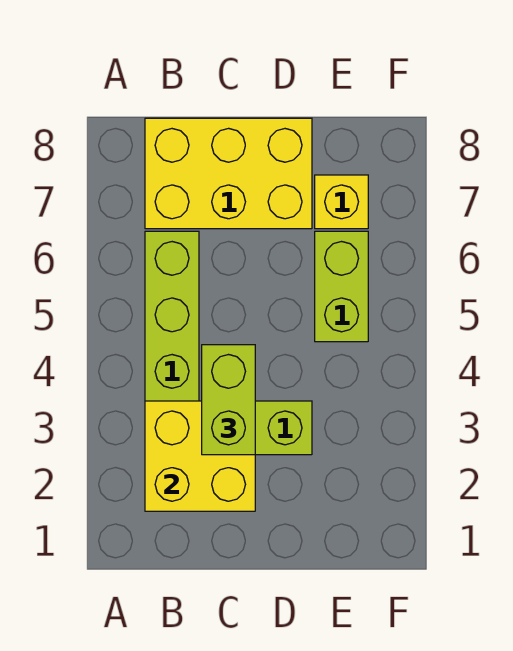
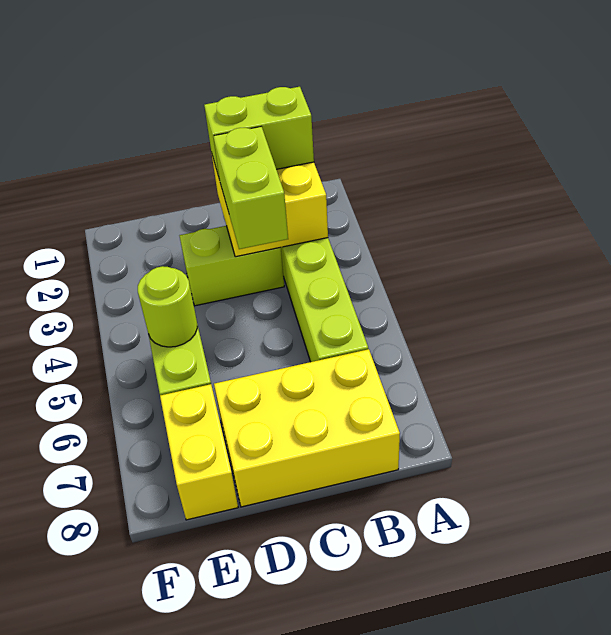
none -> lime 1x2 brick [204,87,314,180]
none -> lime 1x1 round brick [138,266,197,347]
yellow 1x1 brick [315,175,368,229] -> yellow 1x2 brick [160,384,238,520]

